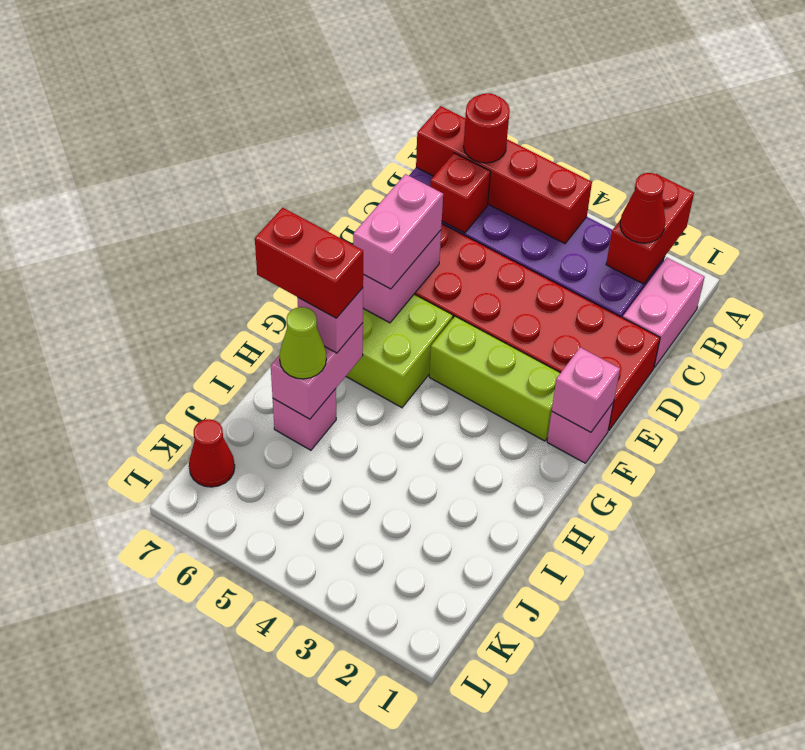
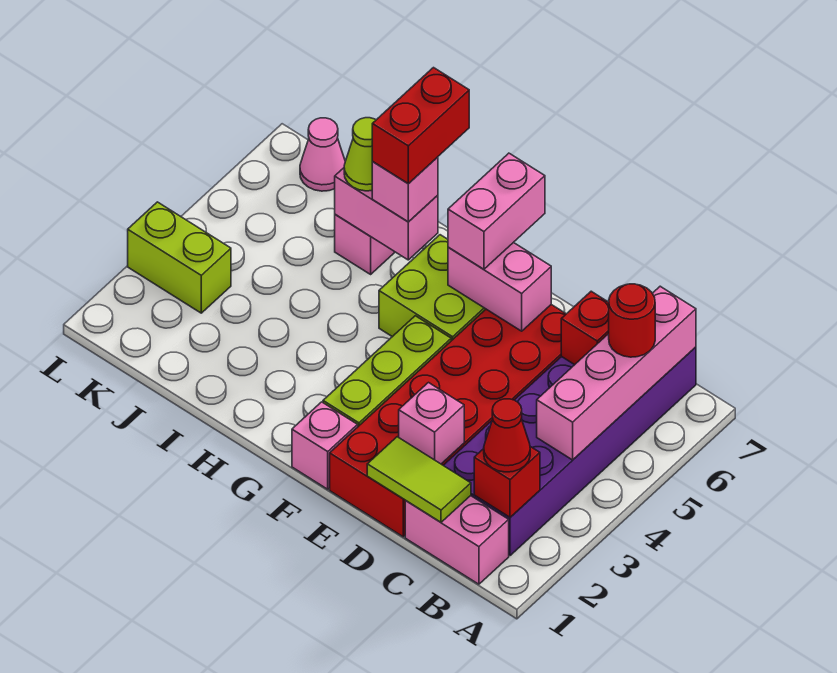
red 1x2 brick [606,174,694,284] -> red 1x1 brick [474,447,540,517]
red 1x4 brick [416,106,592,244] -> pink 1x4 brick [537,286,696,460]
none -> lime 1x2 tile [367,437,471,522]
pink 1x2 brick [353,174,443,289] -> pink 1x2 brick turned to [448,153,545,269]
pink 1x1 brick [552,347,620,432] -> pink 1x1 brick moved to [399,383,464,464]
none -> lime 1x2 brick [128,202,231,313]
red 1x1 cone [189,419,235,487] -> pink 1x1 cone [300,118,345,191]

